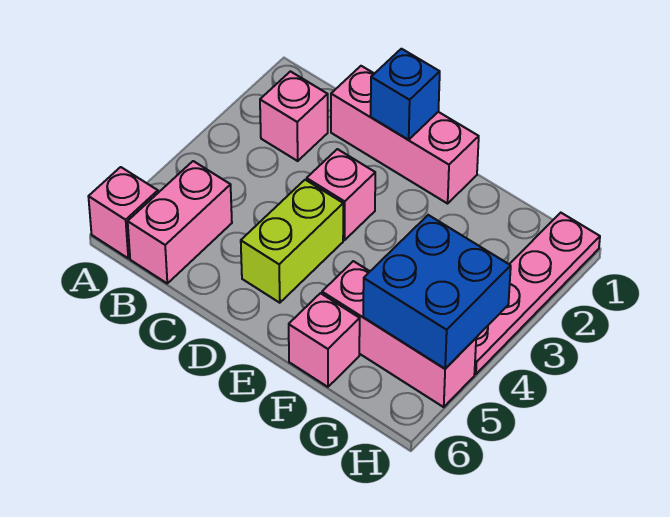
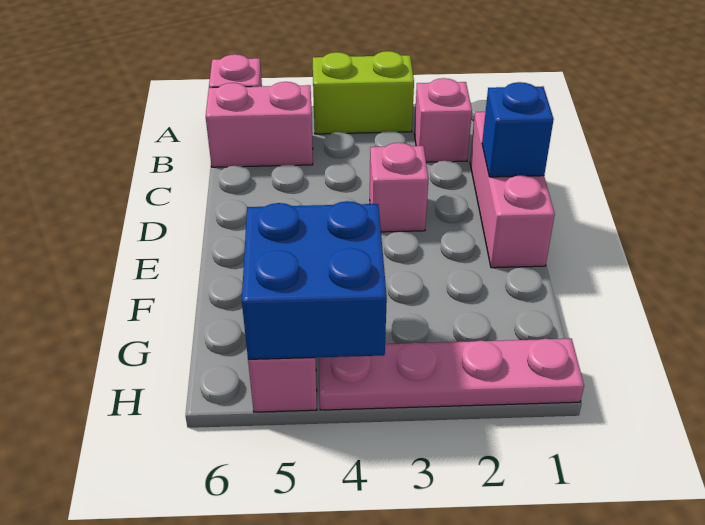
lime 1x2 brick [241,180,343,303] -> lime 1x2 brick moved to [313,51,414,134]
pink 1x1 brick [289,293,360,387] -> none

